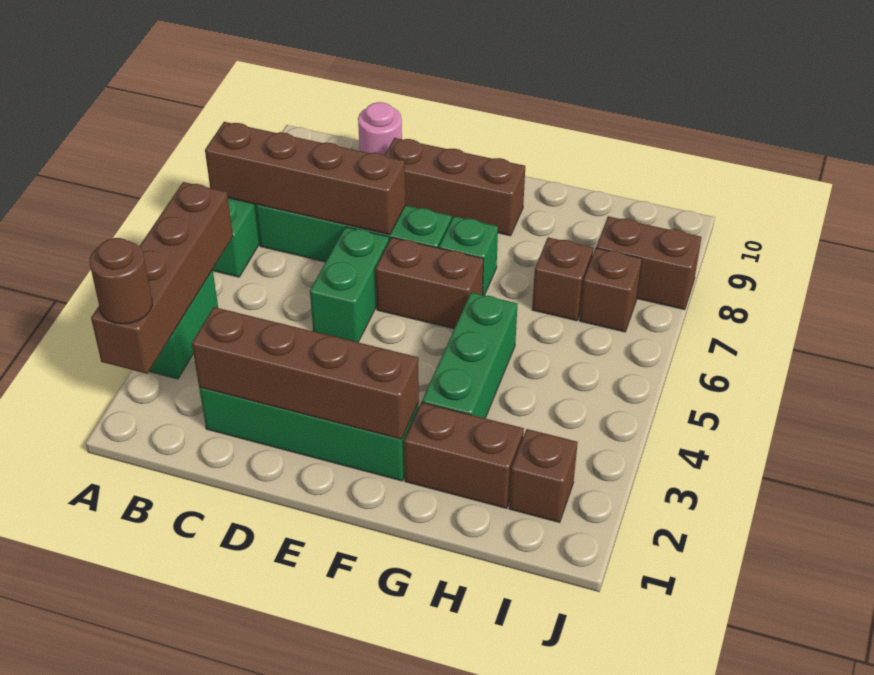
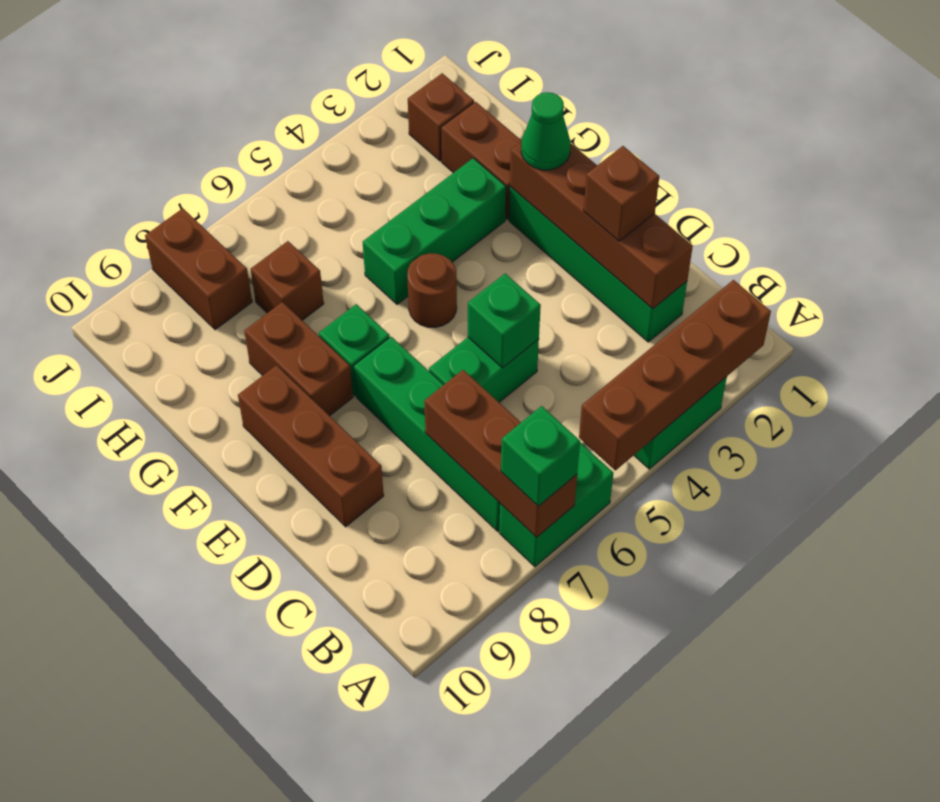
brown 1x1 round brick [90,238,152,324] -> brown 1x1 round brick moved to [407,253,457,327]
brown 1x4 brick [205,122,405,235] -> brown 1x3 brick [424,370,577,538]
none -> green 1x1 brick [501,406,580,506]
pink 1x1 round brick [358,102,402,155] -> none
none -> green 1x1 brick [468,274,541,368]
brown 1x2 brick [375,237,484,329] -> brown 1x2 brick moved to [244,302,353,416]
none -> green 1x1 cone [521,92,571,170]
brown 1x1 brick [580,248,642,332] -> brown 1x1 brick moved to [584,146,659,241]

